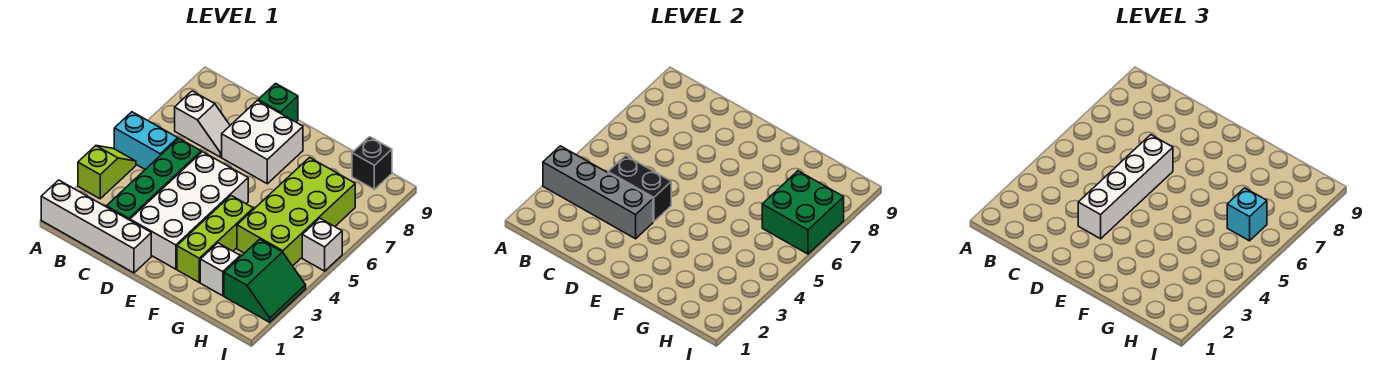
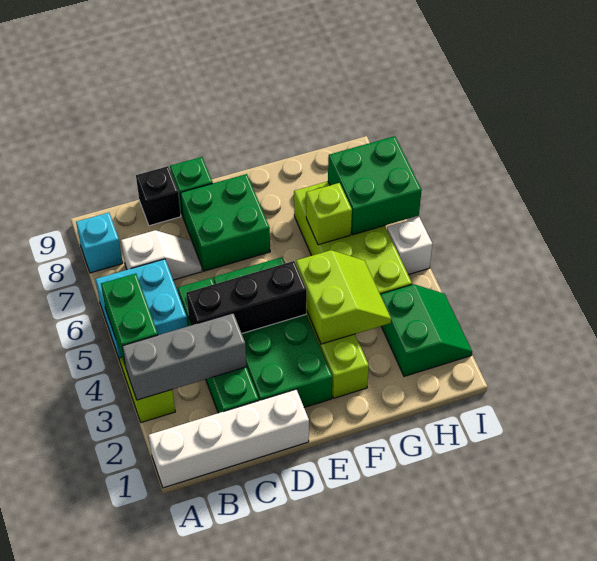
grey 1x4 brick [543,146,653,239] -> grey 1x3 brick [122,313,247,400]
none -> green 1x2 brick [101,274,158,367]
cyan 1x2 brick [114,112,178,169] -> cyan 2x2 brick [95,259,188,360]
black 1x2 brick [608,156,671,222] -> black 1x3 brick [186,261,307,333]
white 2x4 brick [130,152,248,269] -> green 2x4 brick [213,257,332,407]
white 1x4 brick [1078,135,1173,239] -> none
white 2x2 brick [222,100,303,184] -> green 2x2 brick [181,174,270,271]
none -> lime 2x2 slope [296,250,391,344]
white 1x1 brick [200,243,240,296] -> none
none -> lime 1x1 brick [306,183,352,245]
cyan 1x1 brick [1227,188,1267,241] -> cyan 1x1 brick moved to [76,213,123,273]
black 1x1 brick [352,137,392,189] -> black 1x1 brick moved to [136,166,181,226]

